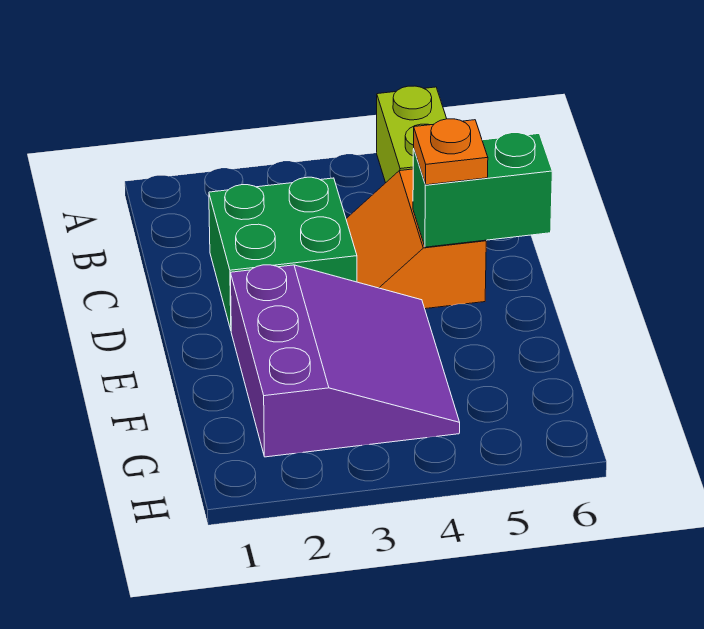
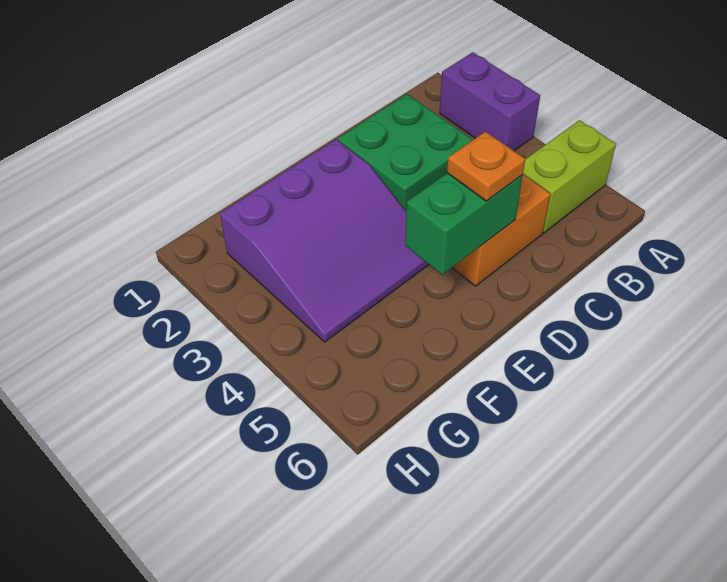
none -> purple 1x2 brick [440,52,540,151]
green 1x2 brick [413,133,552,247] -> green 1x2 brick turned to [405,173,523,275]

